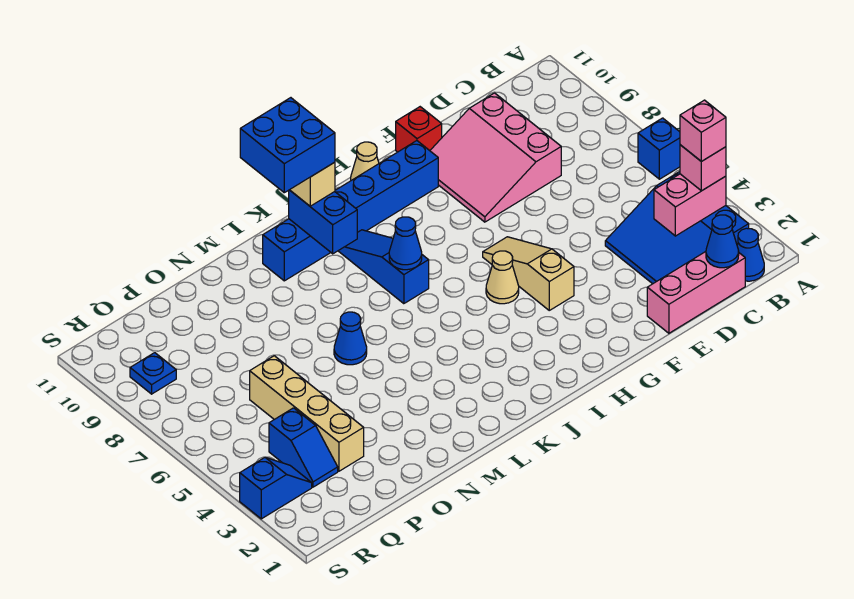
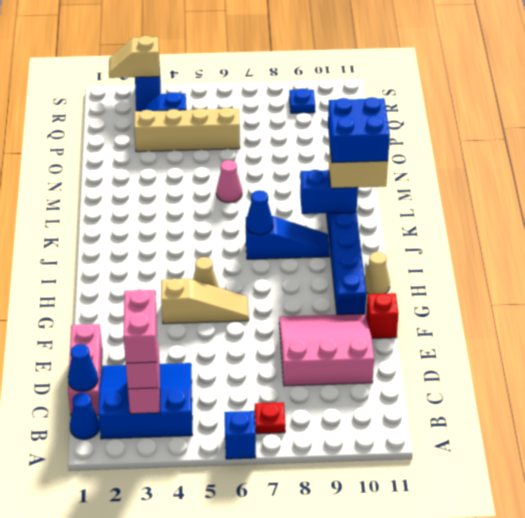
pink 1x1 brick [680,100,726,161] -> pink 1x2 brick [123,290,157,363]
none -> red 1x1 plate [255,402,286,434]
blue 1x1 cone [334,312,367,365] -> pink 1x1 cone [216,160,242,203]
none -> tan 1x2 slope [109,36,160,78]

